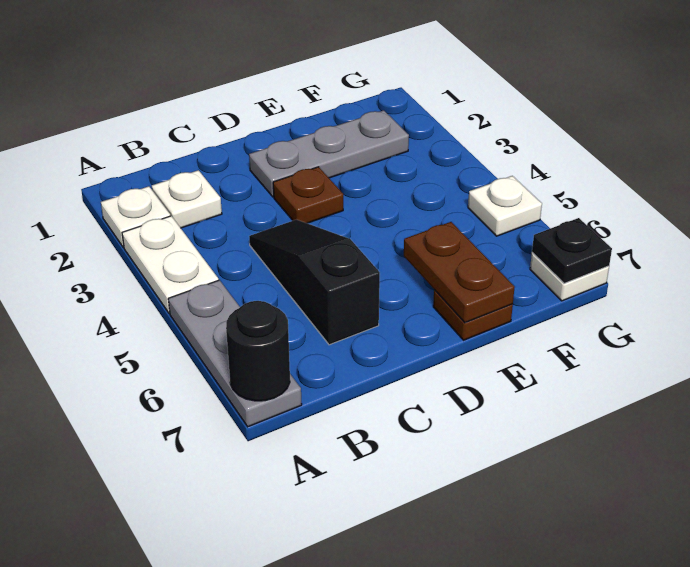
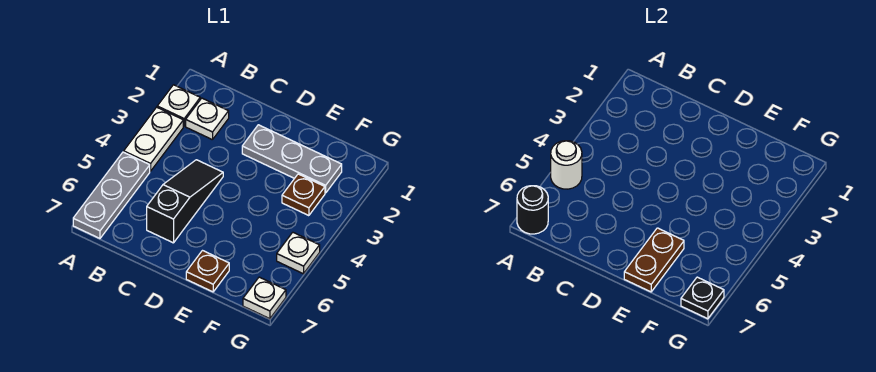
none -> white 1x1 round brick [551,141,582,189]
brown 1x1 plate [273,167,343,223] -> brown 1x1 plate moved to [282,174,325,216]

